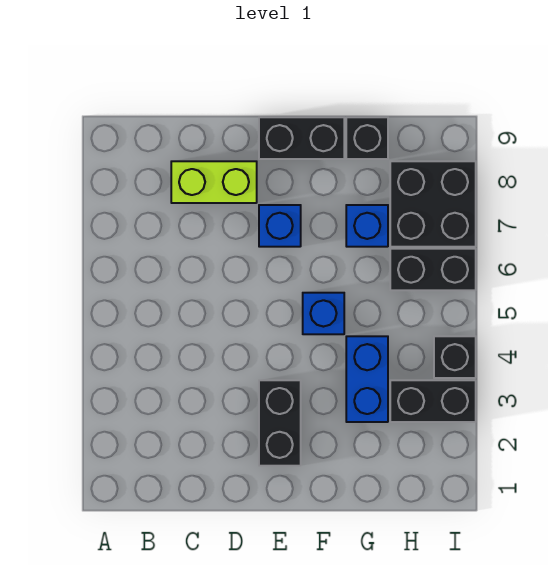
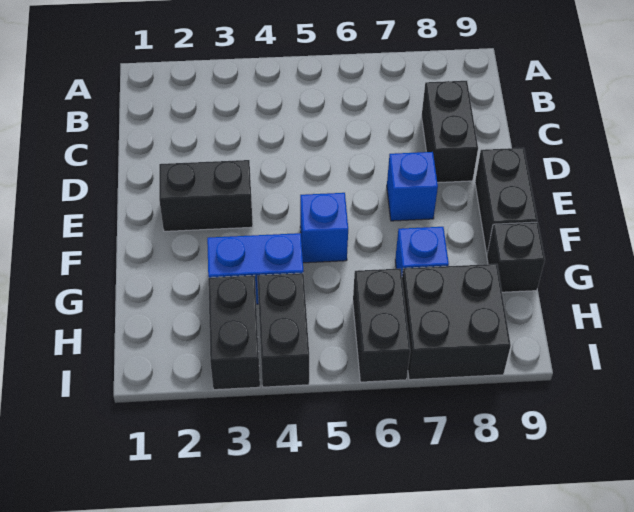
lime 1x2 brick [171,161,257,203] -> black 1x2 brick [422,81,478,183]
black 1x1 brick [434,336,476,378] -> black 1x2 brick [257,273,309,387]

